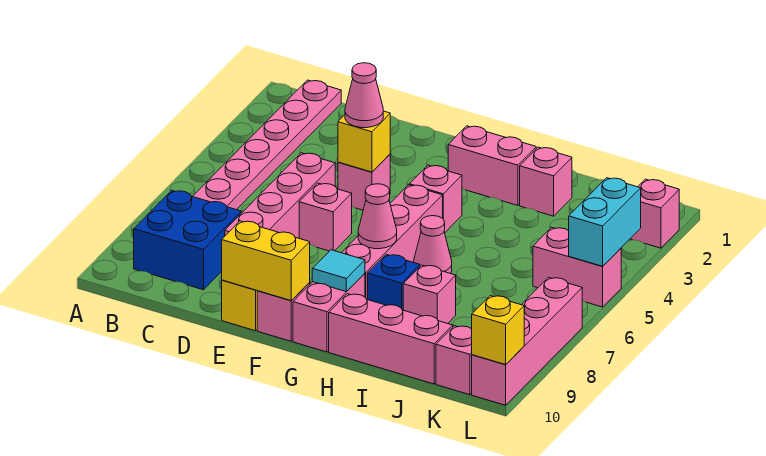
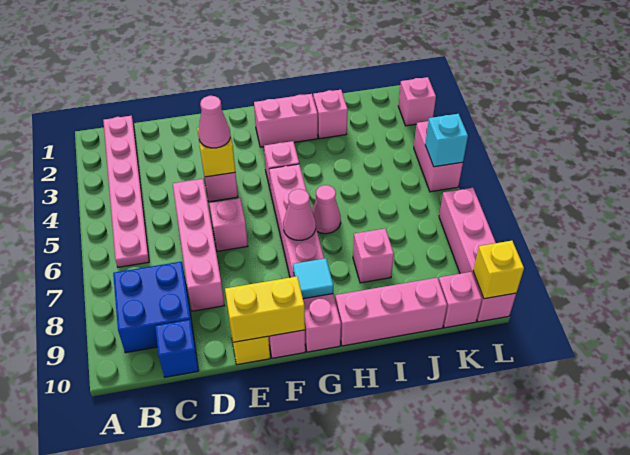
blue 1x1 brick [368,254,420,310] -> blue 1x1 brick moved to [155,320,199,377]
pink 1x2 brick [533,228,621,307] -> pink 1x2 brick turned to [414,121,463,192]
cyan 1x2 brick [569,178,641,266] -> cyan 1x1 brick [425,114,468,167]

